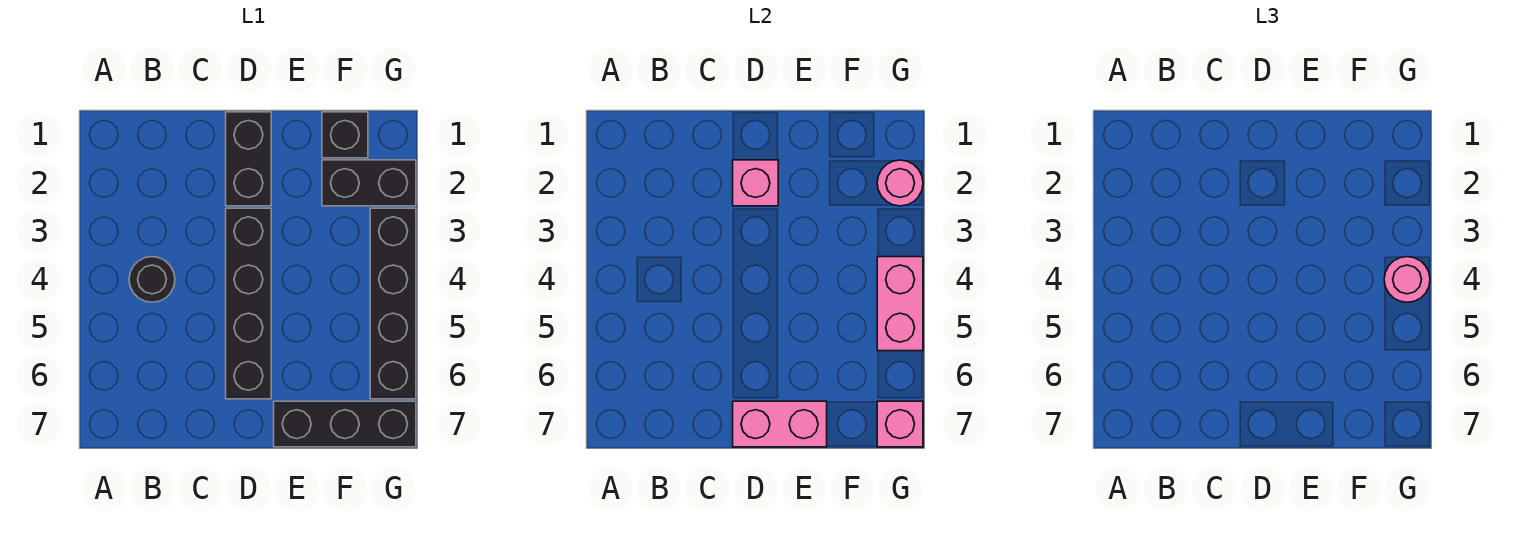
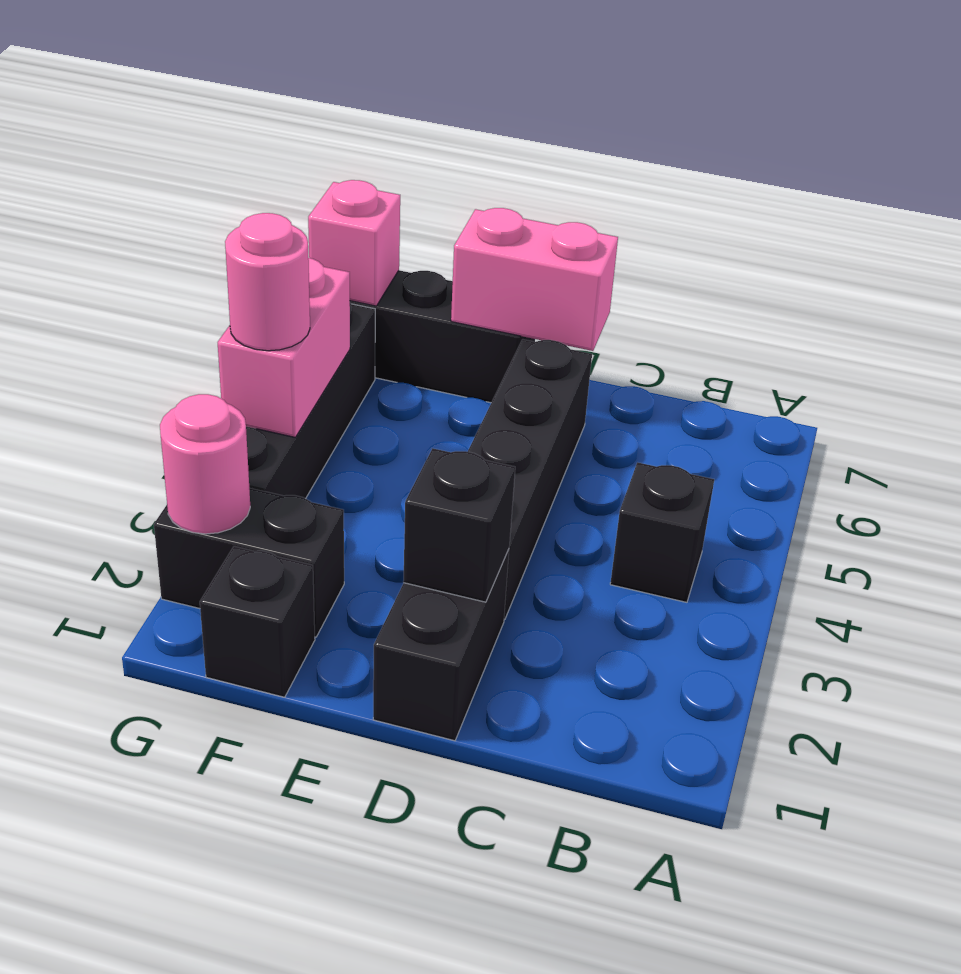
black 1x1 round brick [129,257,175,302] -> black 1x1 brick [610,462,714,602]
pink 1x1 brick [733,160,778,206] -> black 1x1 brick [403,448,515,602]

